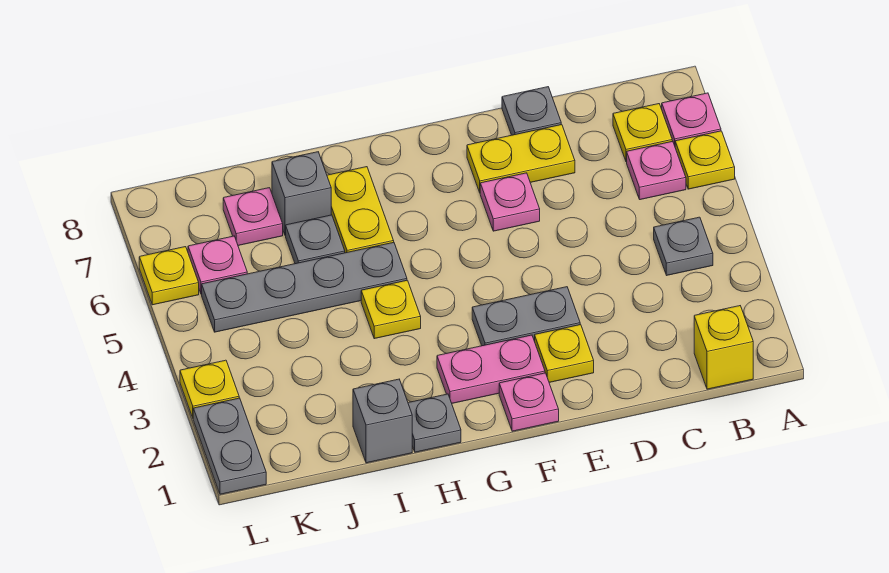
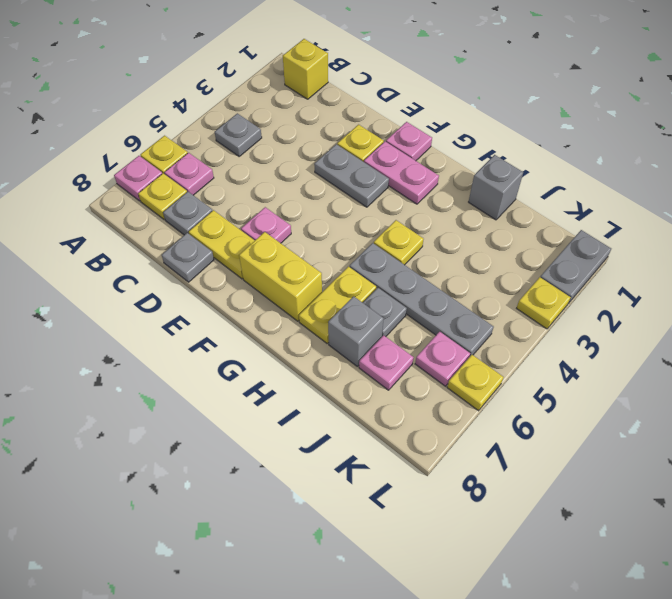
none -> yellow 1x2 brick [239,232,322,321]
grey 1x1 plate [408,394,461,452] -> grey 1x1 plate moved to [163,192,213,235]

